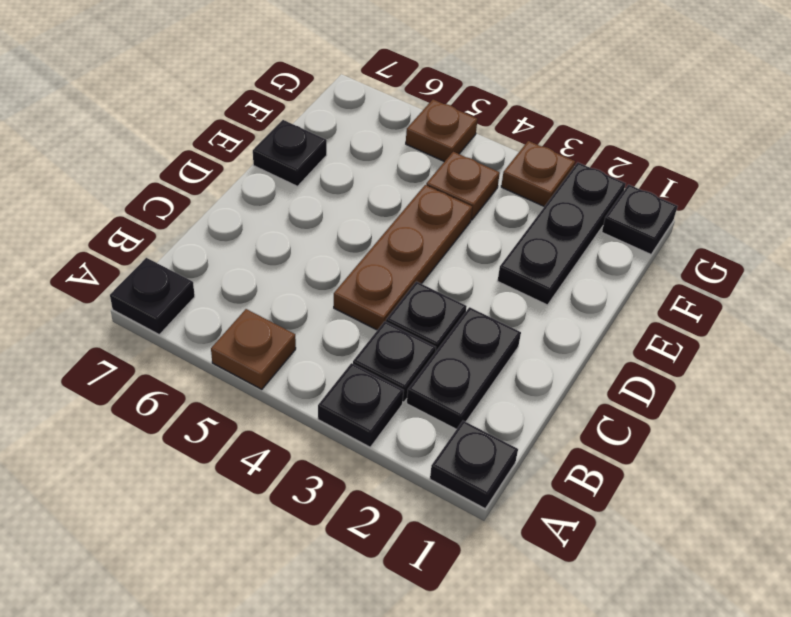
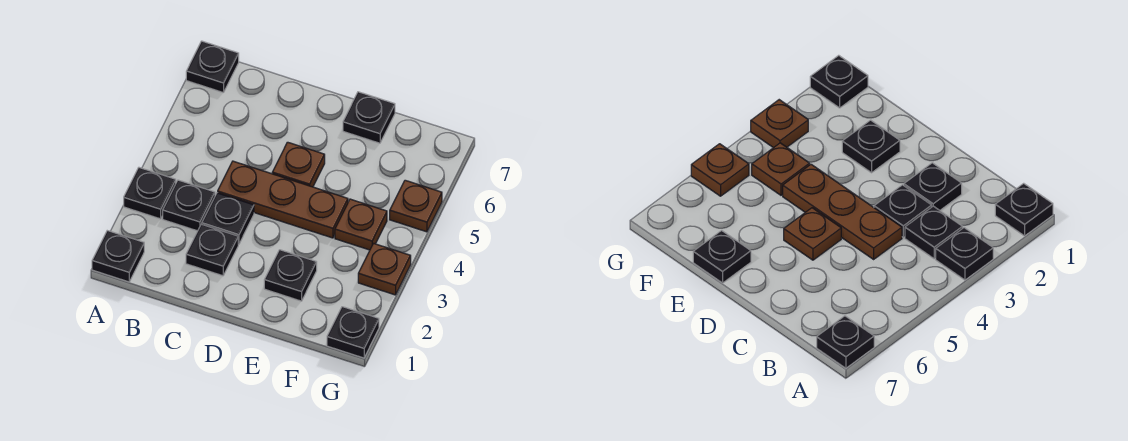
brown 1x1 plate [211,309,296,389] -> brown 1x1 plate moved to [272,142,325,187]
black 1x2 plate [407,307,521,429] -> black 1x1 plate [186,224,238,276]
black 1x3 plate [498,163,626,305] -> black 1x1 plate [264,250,317,301]

